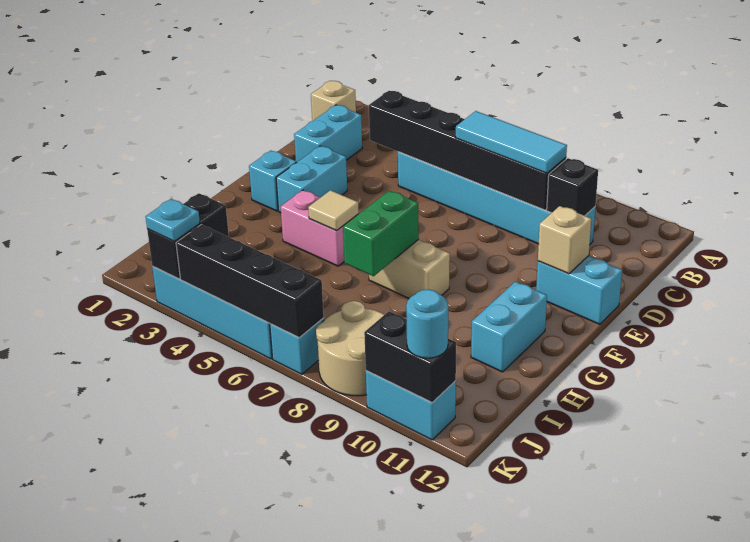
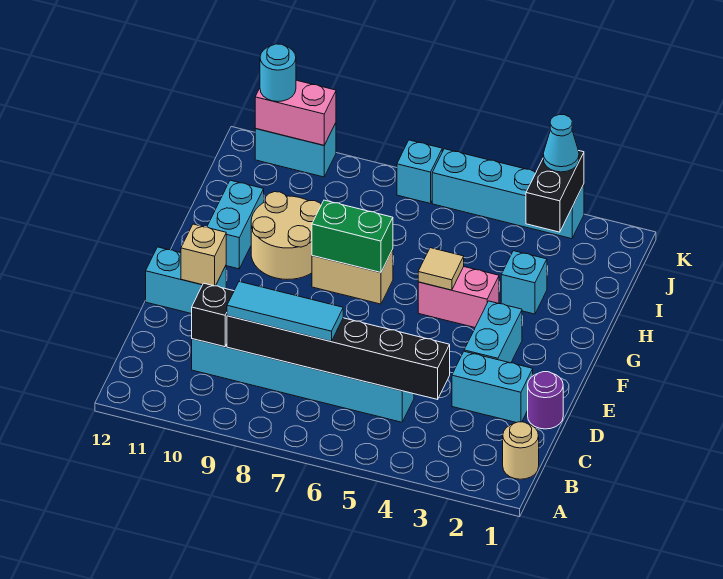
tan 1x1 brick [311,81,356,121] -> tan 1x1 round brick [503,422,539,479]
cyan 1x2 brick [294,105,362,162] -> cyan 1x2 brick turned to [452,351,533,423]
none -> purple 1x1 round brick [528,372,563,429]
cyan 1x1 brick [249,151,297,211] -> cyan 1x1 brick moved to [501,251,547,314]
green 1x2 brick [343,191,419,276] -> green 1x2 brick turned to [312,200,393,273]
tan 2x2 round brick [316,301,384,396] -> tan 2x2 round brick moved to [251,192,321,279]
cyan 1x1 plate [146,199,200,241] -> cyan 1x1 cone [543,115,579,172]
black 1x4 brick [176,225,324,338] -> none
black 1x2 brick [364,311,456,403] -> pink 1x2 brick [255,80,336,145]

